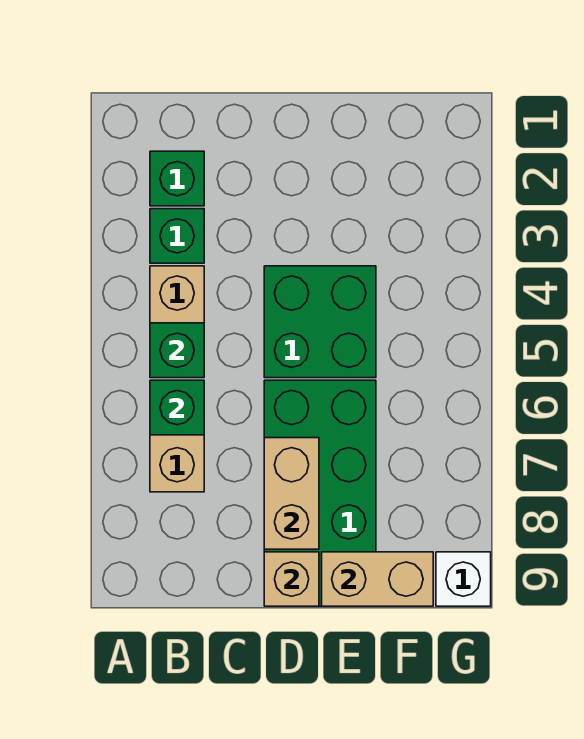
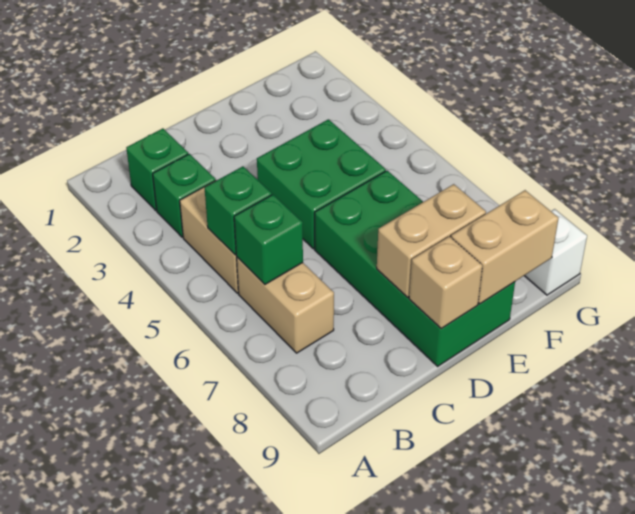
tan 1x2 brick [264,438,319,549] -> tan 1x2 brick turned to [377,184,486,297]

